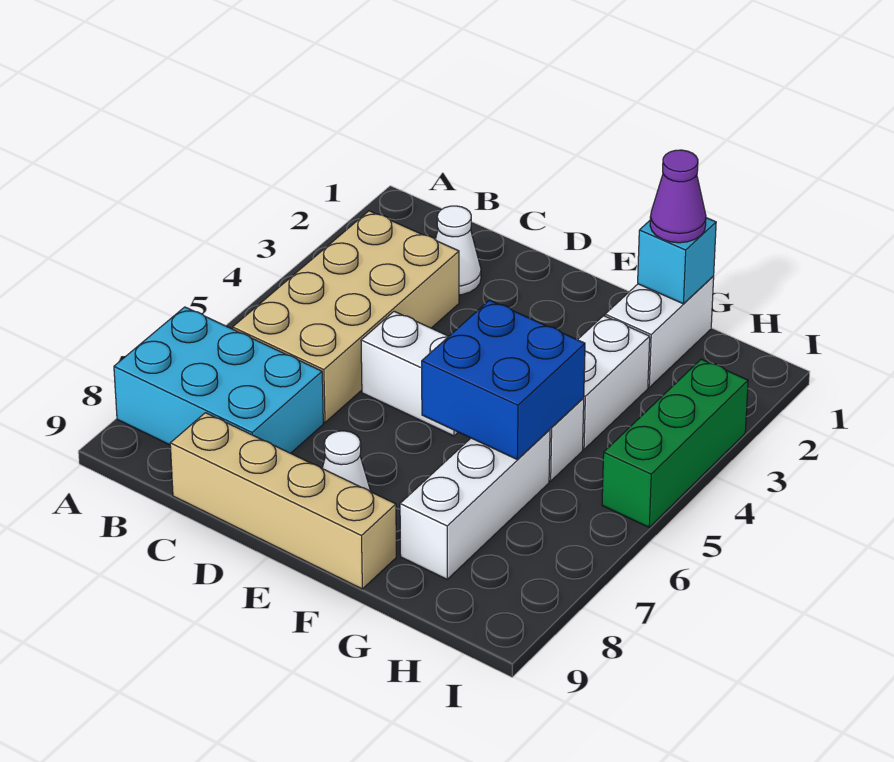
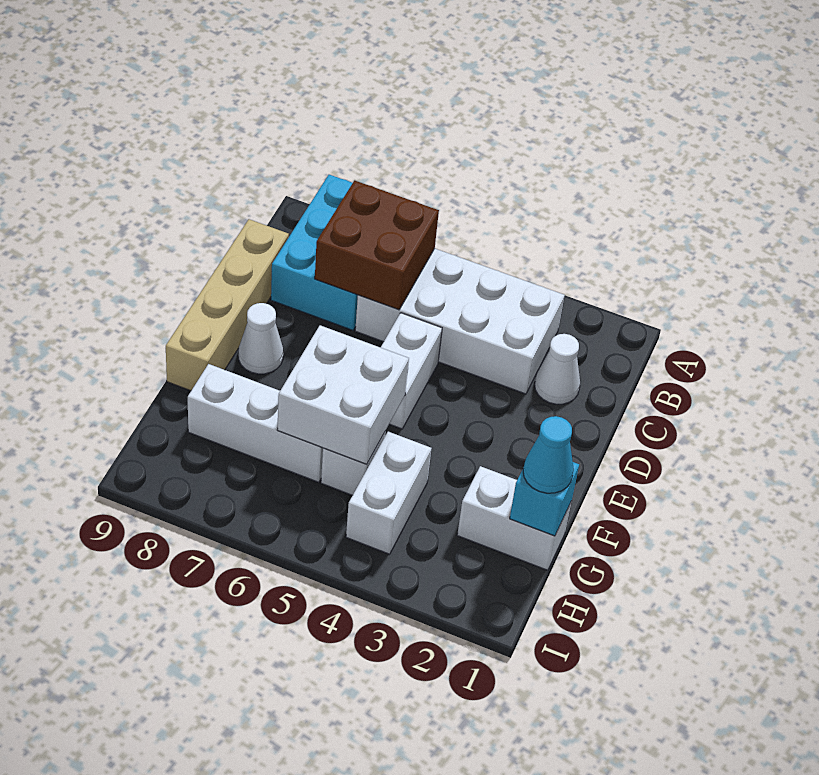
tan 2x4 brick [233,211,459,422] -> white 2x4 brick [355,249,565,394]
none -> brown 2x2 brick [315,180,439,310]
blue 2x2 brick [422,300,585,459] -> white 2x2 brick [277,325,409,465]
purple 1x1 cone [650,150,706,243] -> cyan 1x1 cone [523,416,574,493]
white 1x2 brick [578,316,650,449] -> white 1x2 brick turned to [346,432,431,554]
green 1x3 brick [602,359,748,527] -> none

